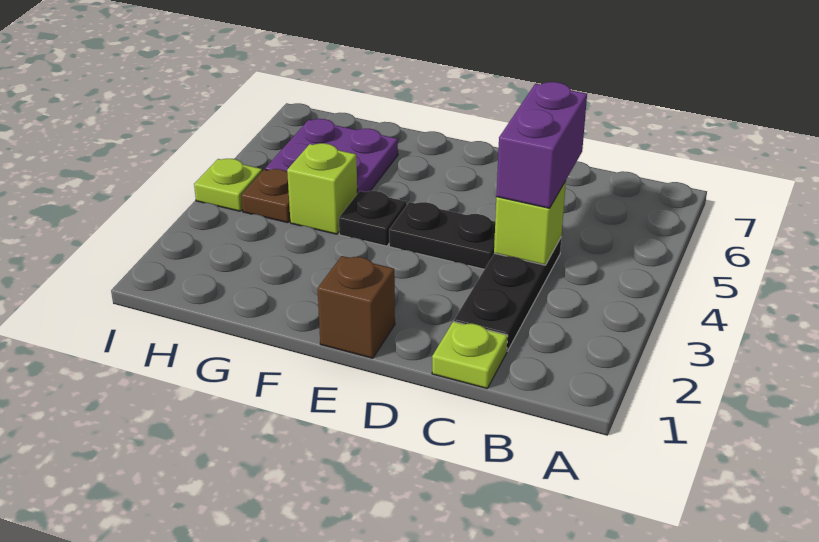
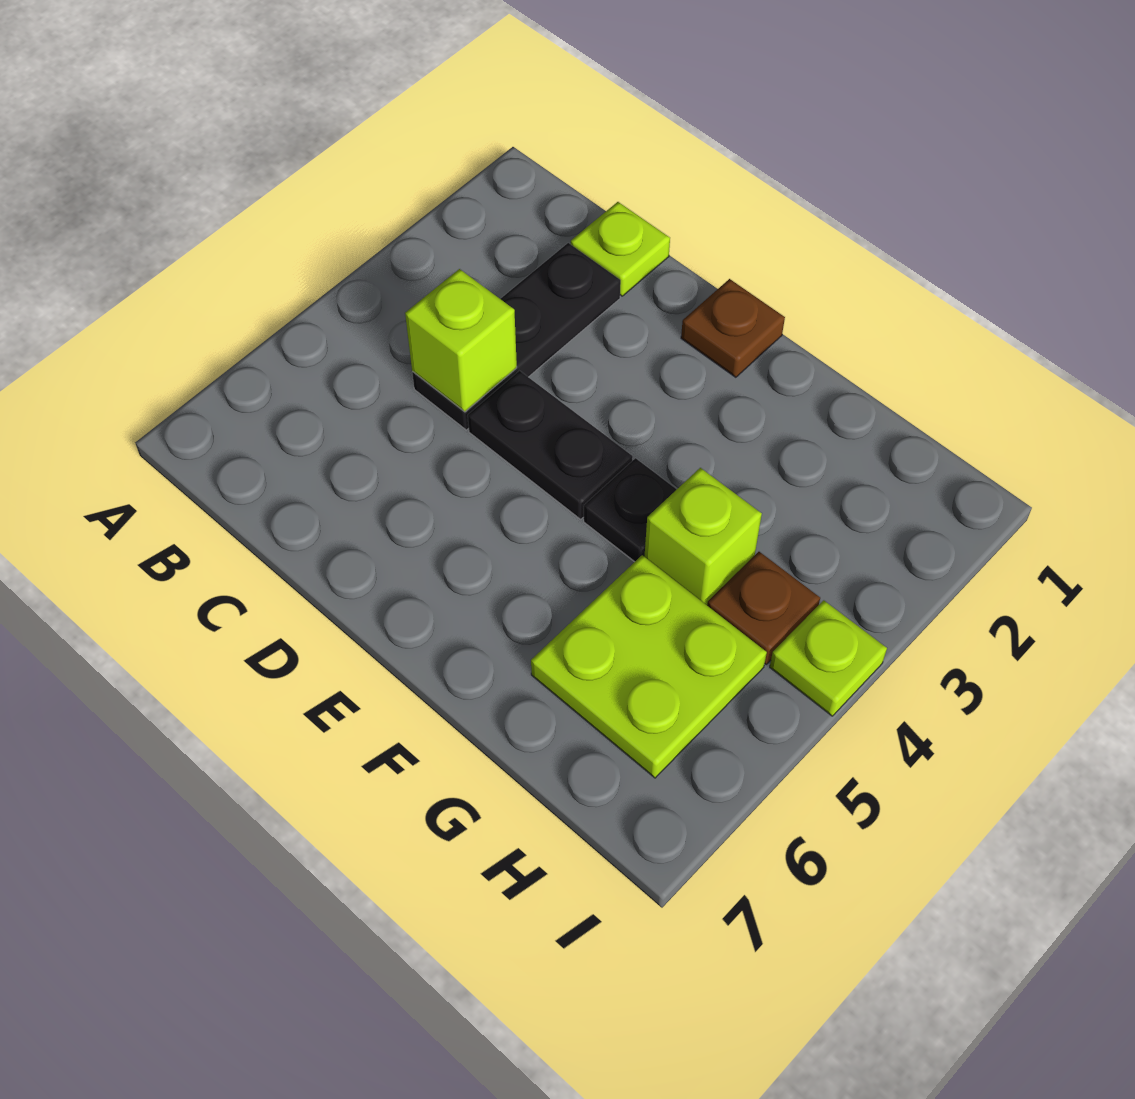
purple 1x2 brick [496,82,587,208] -> none
brown 1x1 brick [318,256,395,358] -> brown 1x1 plate [681,279,785,377]
purple 2x2 plate [265,119,398,194] -> lime 2x2 plate [531,555,767,778]

